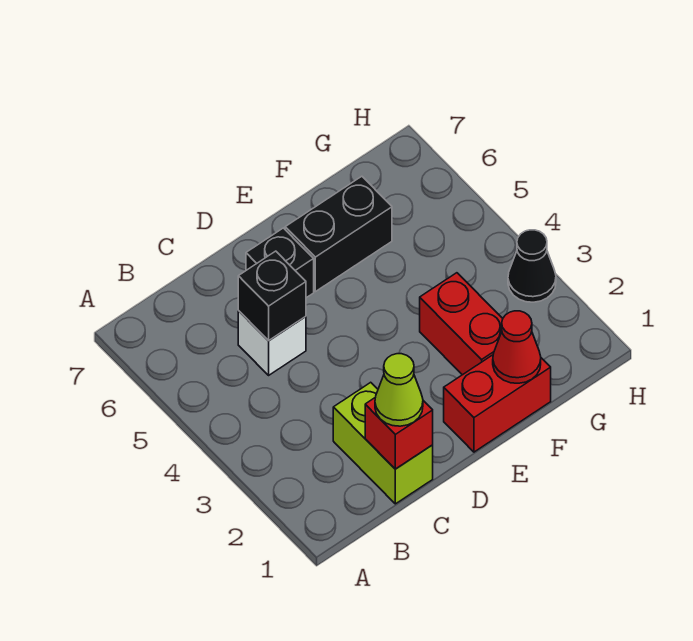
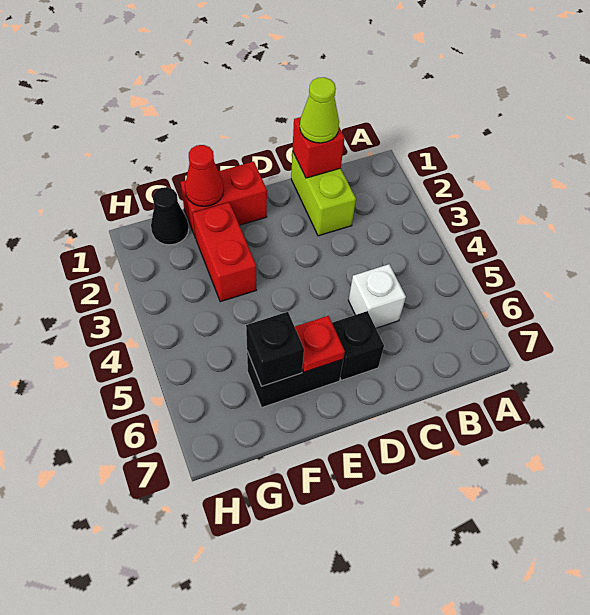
black 1x1 brick [238,251,306,341] -> black 1x1 brick moved to [246,312,304,386]
none -> red 1x1 plate [295,316,345,372]
black 1x1 cone [508,230,556,302] -> black 1x1 cone moved to [151,187,189,245]

